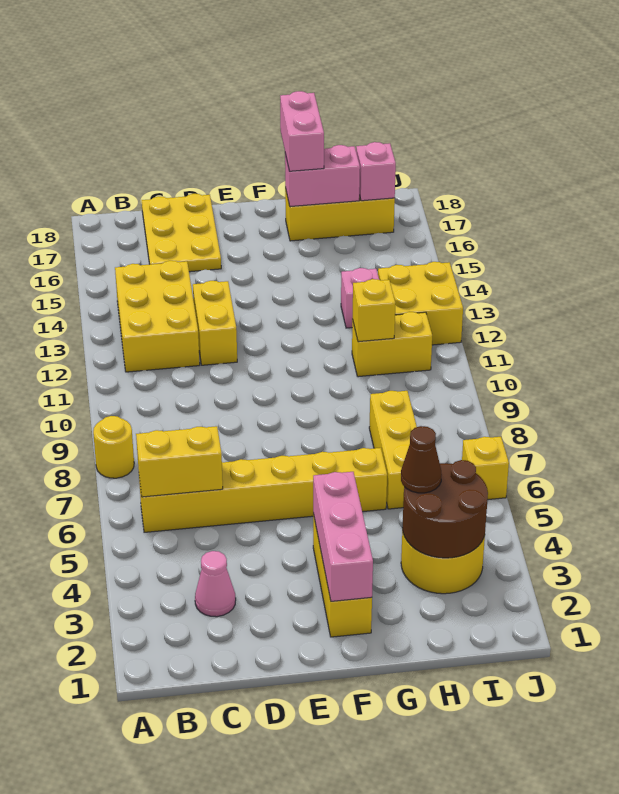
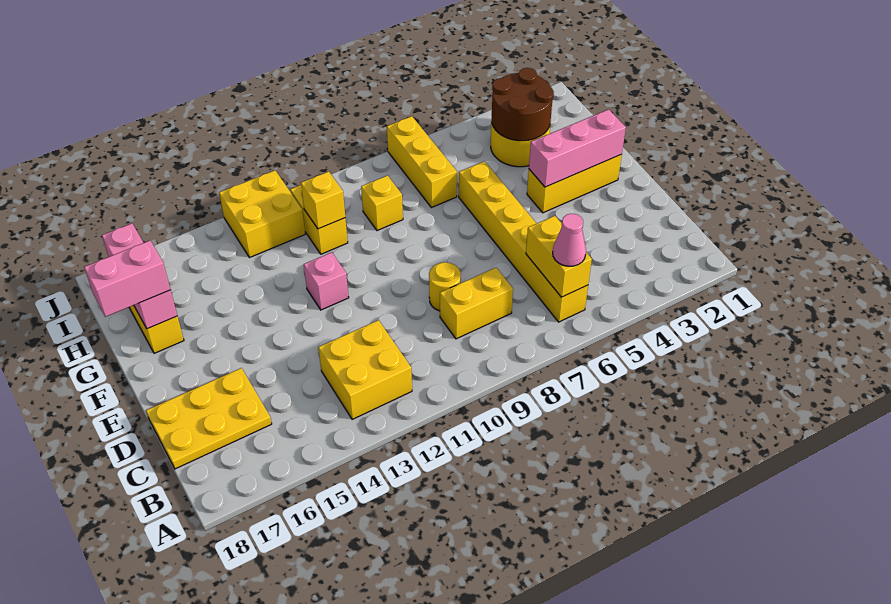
yellow 1x1 round brick [93,416,134,478] -> yellow 1x1 round brick moved to [429,262,461,311]
yellow 2x3 brick [115,261,200,372] -> yellow 2x2 brick [318,320,412,419]
pink 1x1 cone [195,551,236,617] -> pink 1x1 cone moved to [553,214,586,266]
yellow 1x2 brick [193,281,237,365] -> yellow 1x2 brick moved to [440,268,513,339]
brown 1x1 cone [401,426,442,493] -> none
yellow 1x3 brick [369,391,417,509] -> yellow 1x3 brick turned to [387,116,457,208]
pink 1x1 brick [341,268,379,328] -> pink 1x1 brick moved to [304,252,349,310]
yellow 1x1 brick [462,437,509,500] -> yellow 1x1 brick moved to [361,176,403,231]

